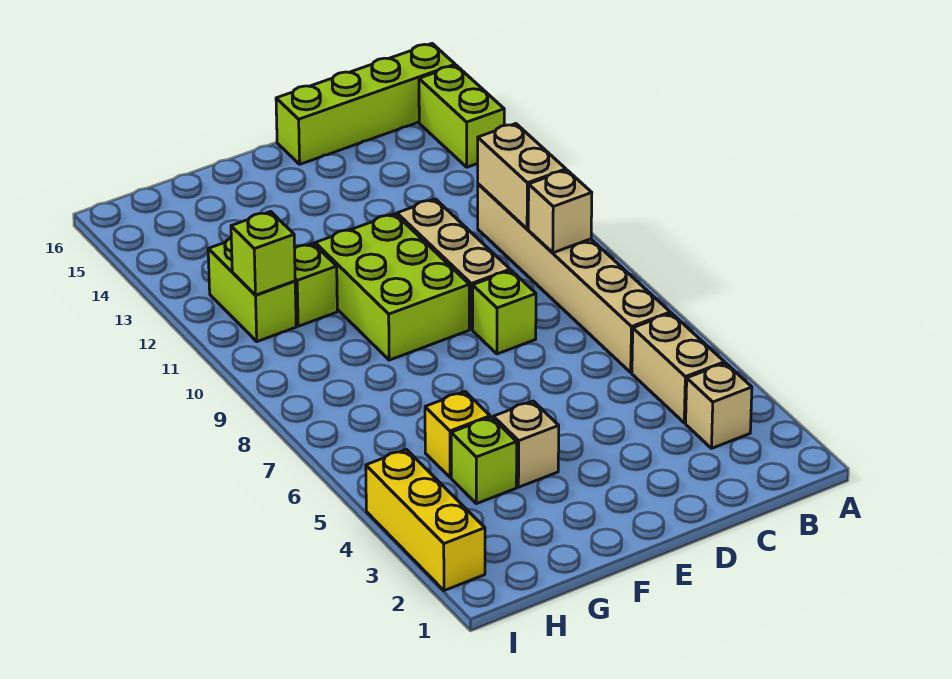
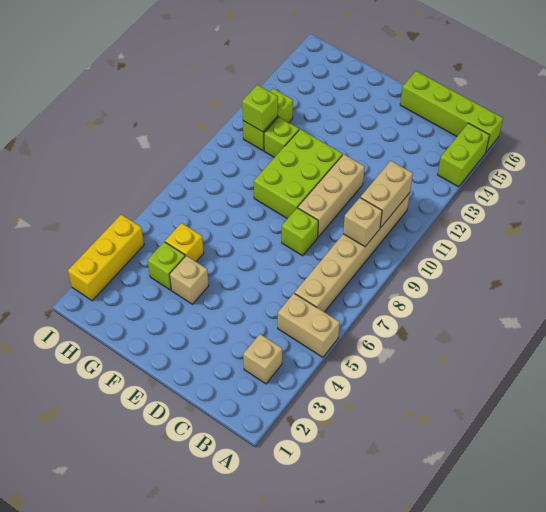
tan 1x2 brick [632,313,724,423] -> tan 1x2 brick turned to [278,293,340,357]

